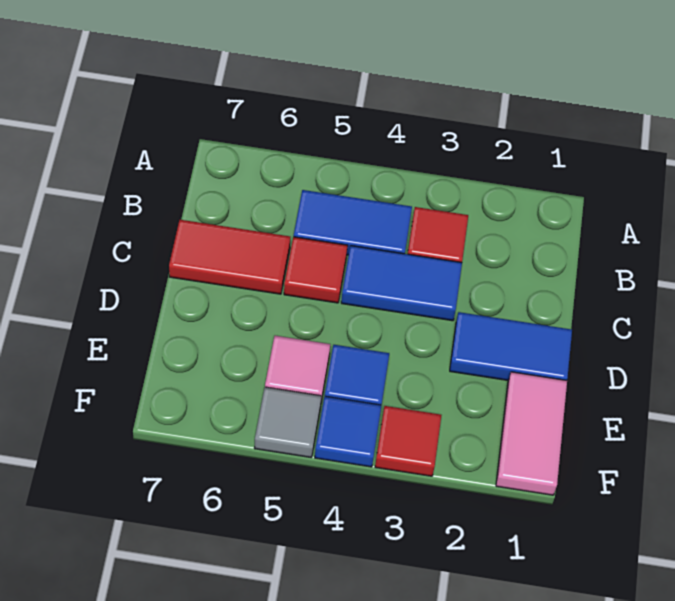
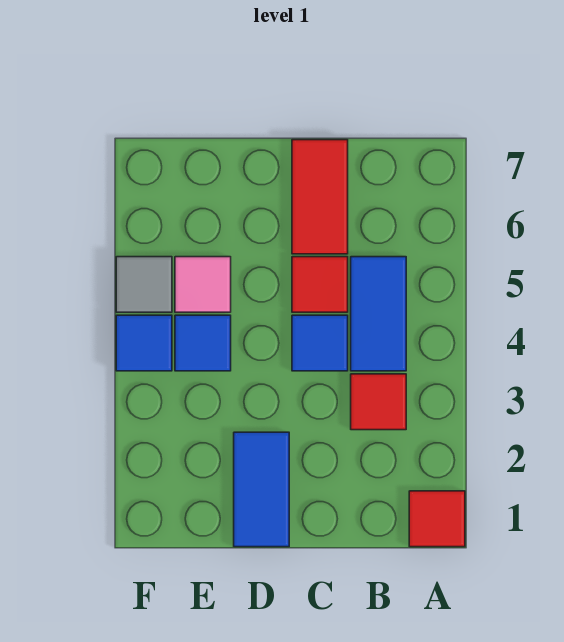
blue 1x2 tile [341,246,462,321] -> blue 1x1 tile [292,315,348,371]
pink 1x2 tile [496,372,567,495] -> none
red 1x1 tile [375,406,441,476] -> red 1x1 tile moved to [409,491,465,547]

